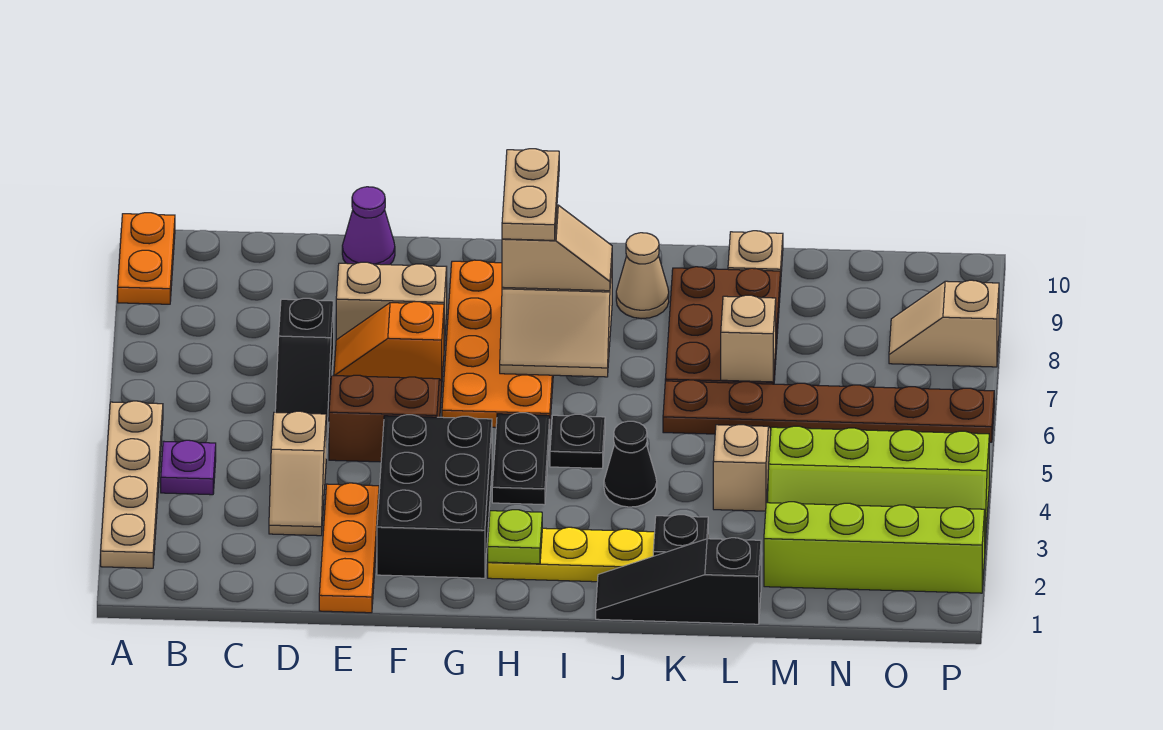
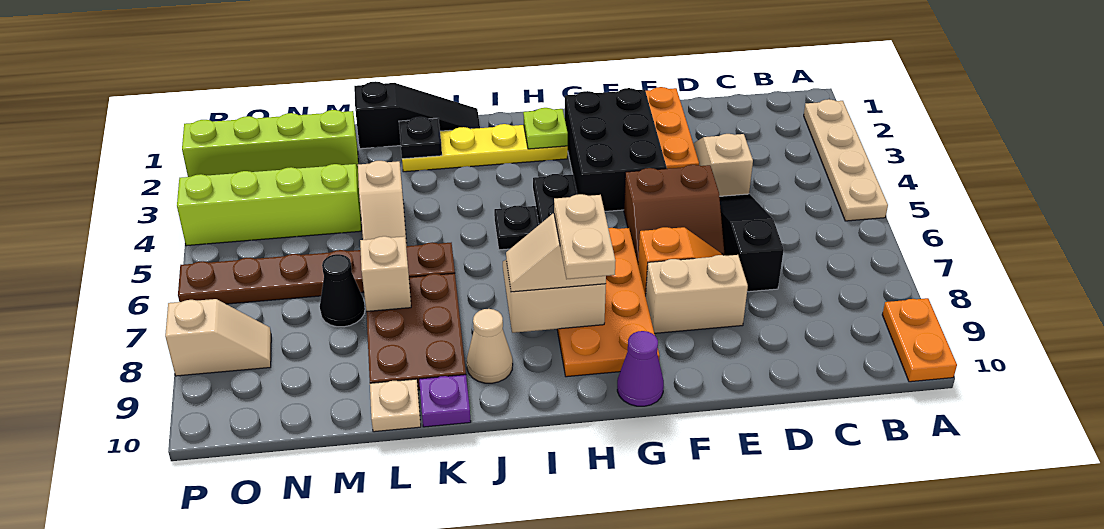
purple 1x1 plate [161,440,216,495] -> purple 1x1 plate moved to [419,375,471,427]
purple 1x1 cone [342,187,395,265] -> purple 1x1 cone moved to [617,331,664,406]
black 1x1 cone [604,421,657,507] -> black 1x1 cone moved to [320,254,365,327]

